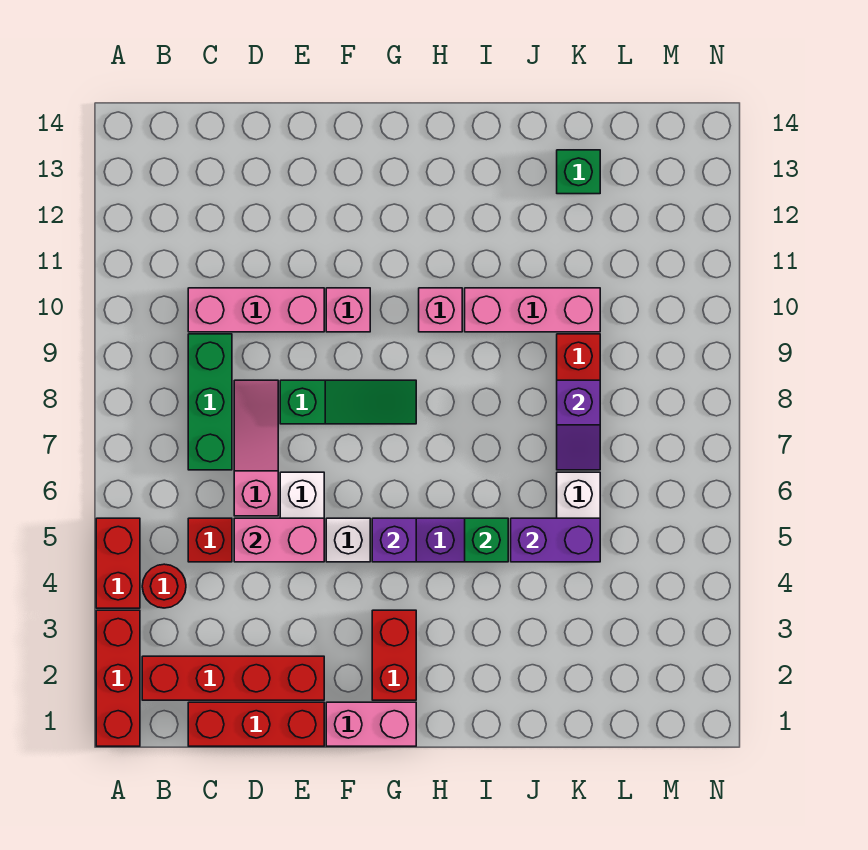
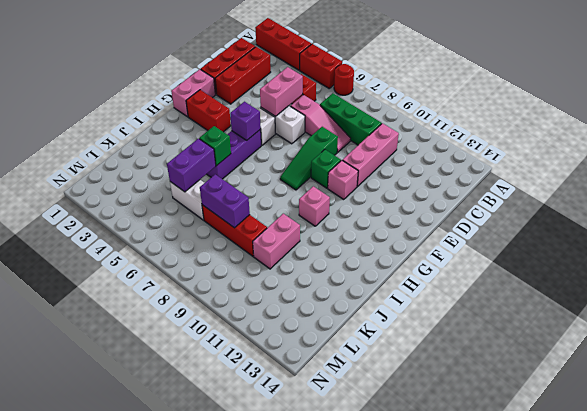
red 1x4 brick [142,656,324,700] -> red 1x3 brick [215,47,271,104]
red 1x1 round brick [142,564,186,608] -> red 1x1 round brick moved to [334,64,354,95]
pink 1x3 brick [465,288,600,332] -> pink 1x2 brick [253,214,300,269]
purple 1x2 slope [557,380,600,470] -> purple 1x2 brick [200,174,250,228]
green 1x1 brick [557,150,600,194] -> green 1x1 brick moved to [311,150,341,188]

